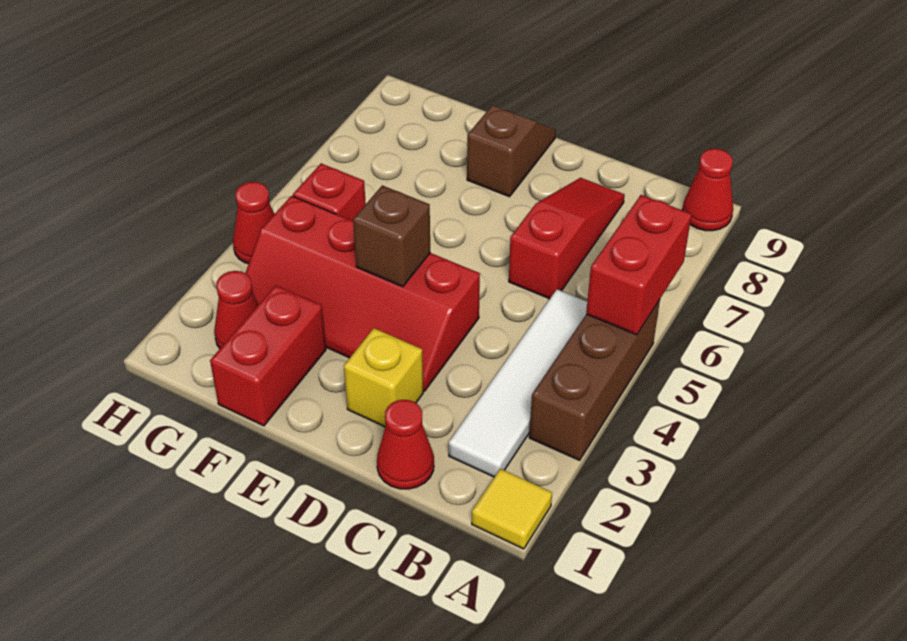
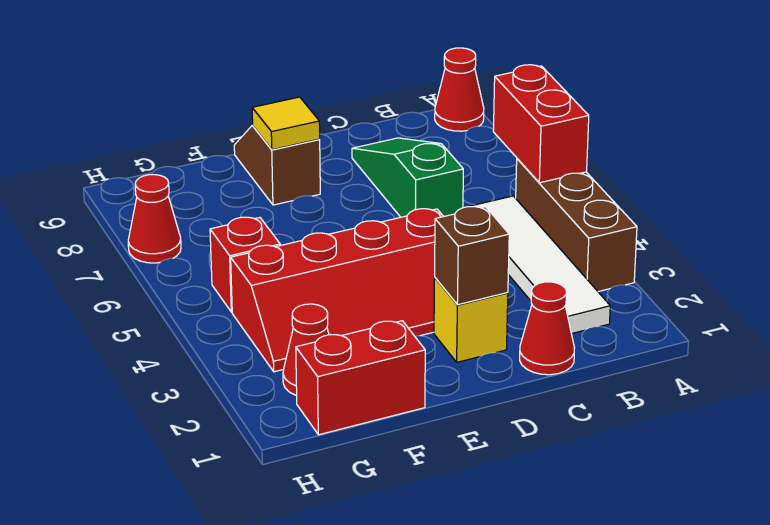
yellow 1x1 tile [472,469,552,549] -> yellow 1x1 tile moved to [252,97,320,150]
red 1x3 slope [509,178,625,299] -> green 1x3 slope [352,138,463,217]
brown 1x1 brick [353,185,430,287] -> brown 1x1 brick moved to [435,207,509,305]
red 1x2 brick [210,285,326,426] -> red 1x2 brick turned to [296,321,425,435]
red 1x1 cone [233,182,274,264] -> red 1x1 cone moved to [128,175,181,263]

